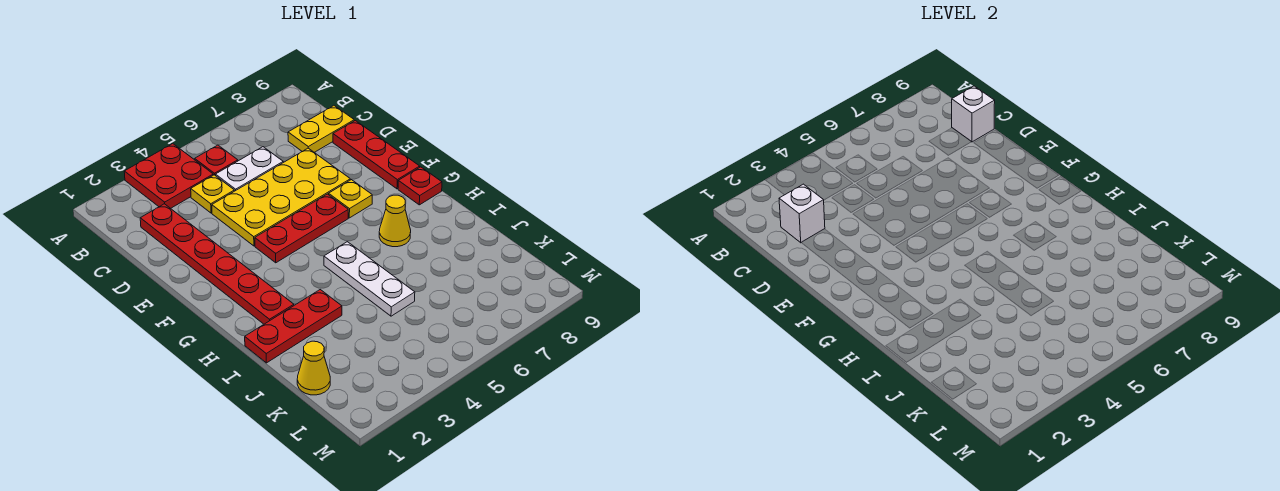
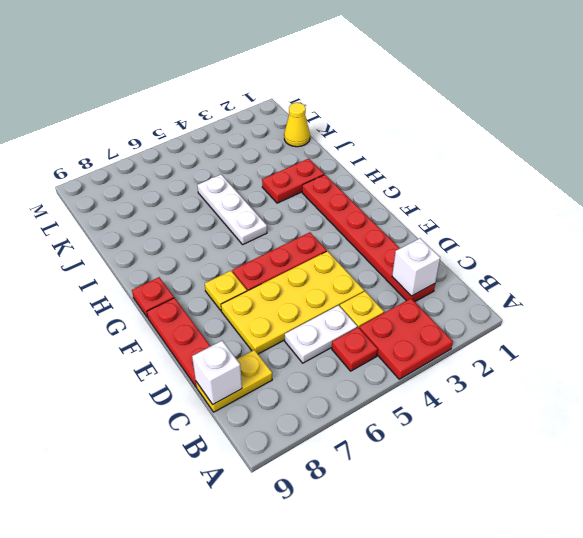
yellow 1x1 cone [379,195,411,247] -> none
red 1x3 plate [245,290,342,363] -> red 1x2 plate [262,159,324,203]

